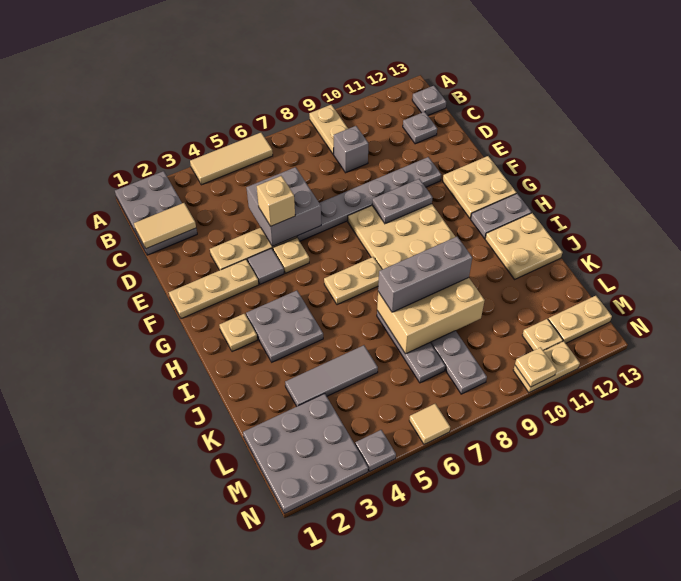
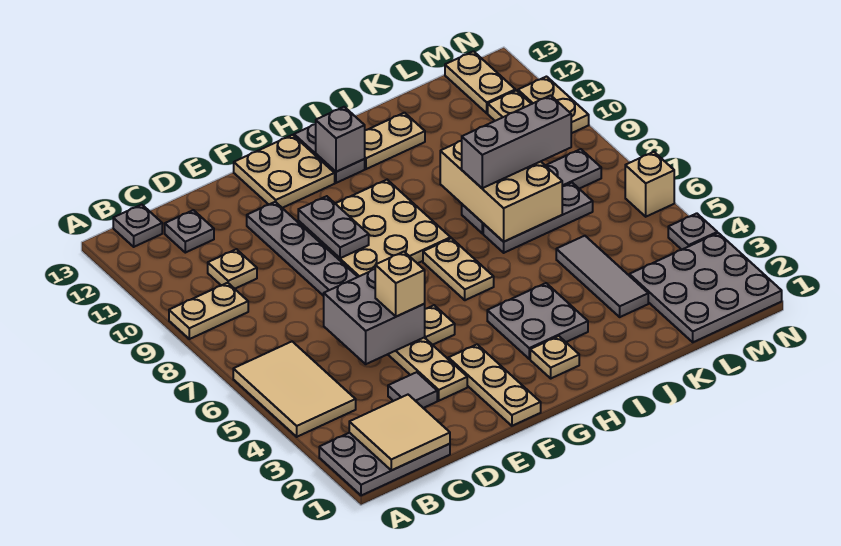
tan 1x3 tile [190,133,273,185] -> tan 2x3 tile [233,342,356,437]
tan 1x2 tile [134,203,196,249] -> tan 2x2 tile [349,395,450,470]
grey 1x1 brick [334,126,368,173] -> grey 1x1 brick moved to [316,107,365,172]
grey 1x1 tile [247,248,284,284] -> grey 1x1 tile moved to [388,372,437,408]
tan 2x2 plate [485,213,563,279] -> tan 1x2 plate [365,113,425,169]
grey 1x3 brick [378,237,472,312] -> grey 1x3 brick turned to [462,95,571,188]
tan 1x1 tile [409,404,450,444] -> tan 1x1 brick [625,152,674,217]
tan 1x1 plate [515,347,557,387] -> tan 1x1 plate moved to [208,249,257,289]

